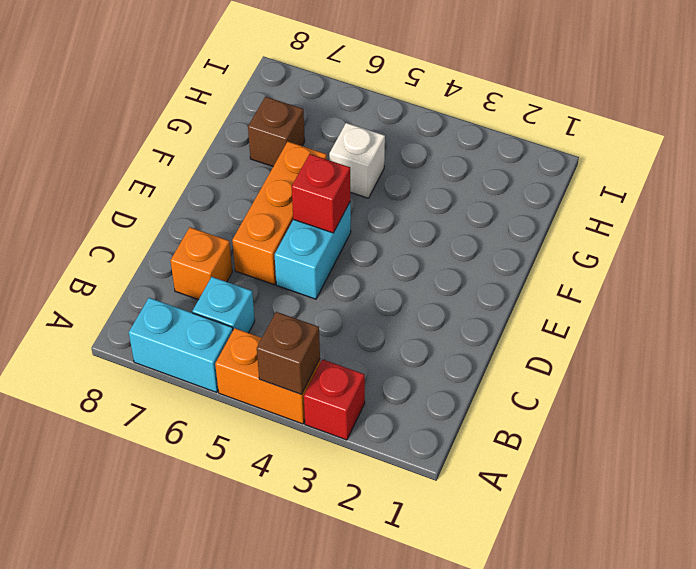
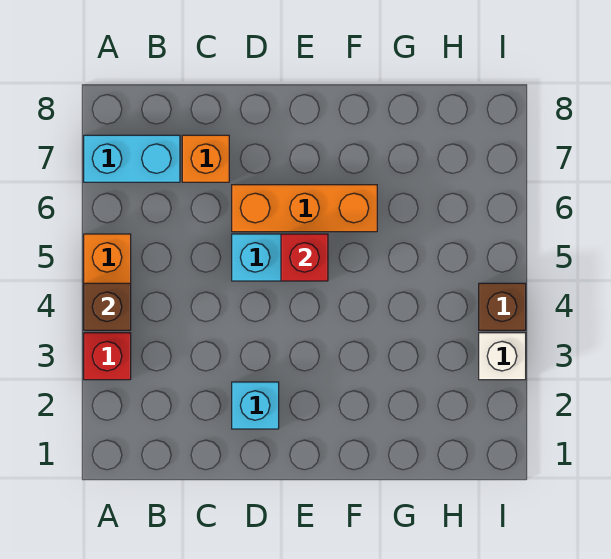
cyan 1x2 brick [129,298,233,392] -> cyan 1x2 brick turned to [84,135,180,182]
cyan 1x1 brick [192,277,255,333] -> cyan 1x1 brick moved to [232,382,279,429]
white 1x1 brick [329,123,385,198] -> white 1x1 brick moved to [479,333,526,380]
brown 1x1 brick [248,97,305,166] -> brown 1x1 brick moved to [479,283,526,330]

